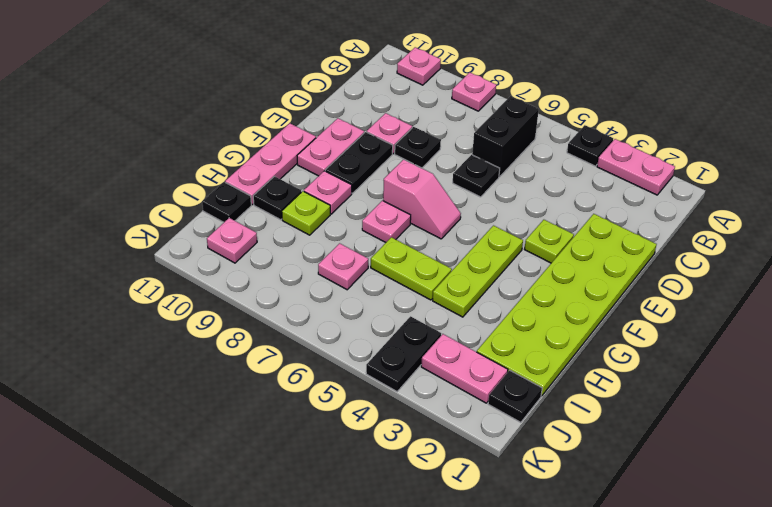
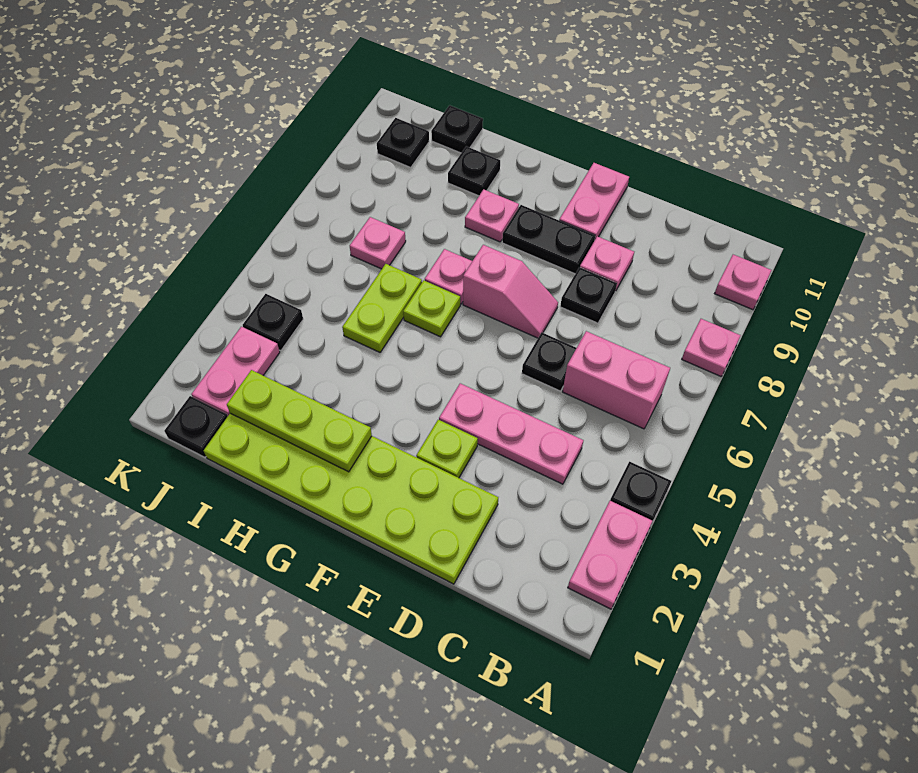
black 1x2 brick [472,96,539,177] -> pink 1x2 brick [563,331,670,429]
pink 1x2 plate [297,118,364,176] -> pink 1x2 plate turned to [559,163,629,241]
lime 1x3 plate [433,226,523,317] -> lime 1x3 plate moved to [227,370,372,472]
pink 1x2 slope [383,159,461,239] -> pink 1x2 slope turned to [463,245,558,338]
pink 1x3 plate [225,123,316,205] -> pink 1x3 plate moved to [439,383,584,484]
lime 1x1 plate [282,191,330,235] -> lime 1x1 plate moved to [403,280,460,337]
black 1x2 plate [366,316,441,392] -> black 1x1 plate [243,294,303,351]
pink 1x1 plate [207,218,257,263] -> black 1x1 plate [377,118,429,167]

